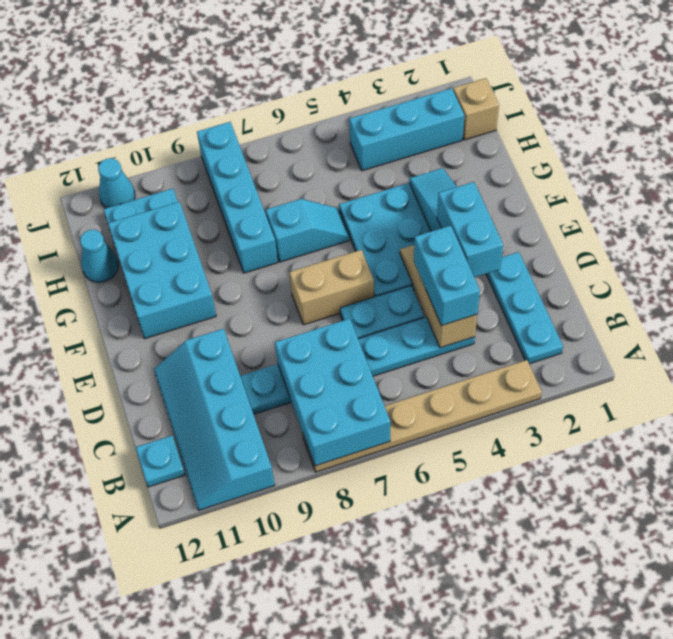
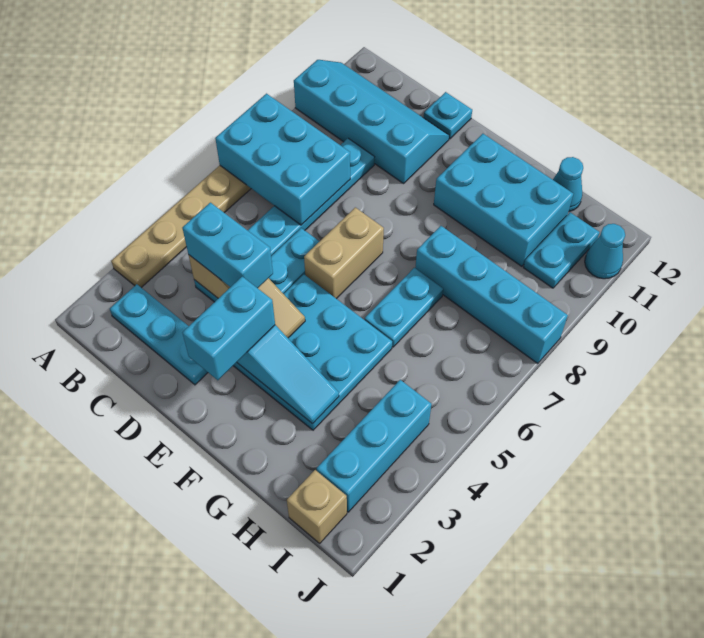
cyan 1x1 plate [136,435,185,487] -> cyan 1x1 plate moved to [424,92,472,139]
cyan 1x2 brick [437,182,503,277] -> cyan 1x2 brick turned to [183,277,275,380]
cyan 1x2 slope [266,199,349,262] -> cyan 1x2 plate [365,268,443,347]

